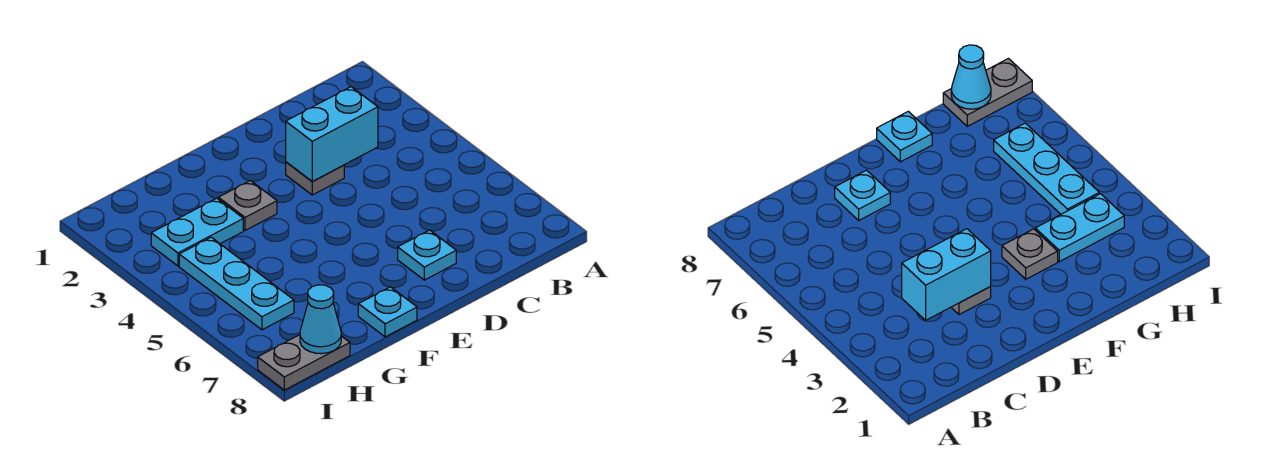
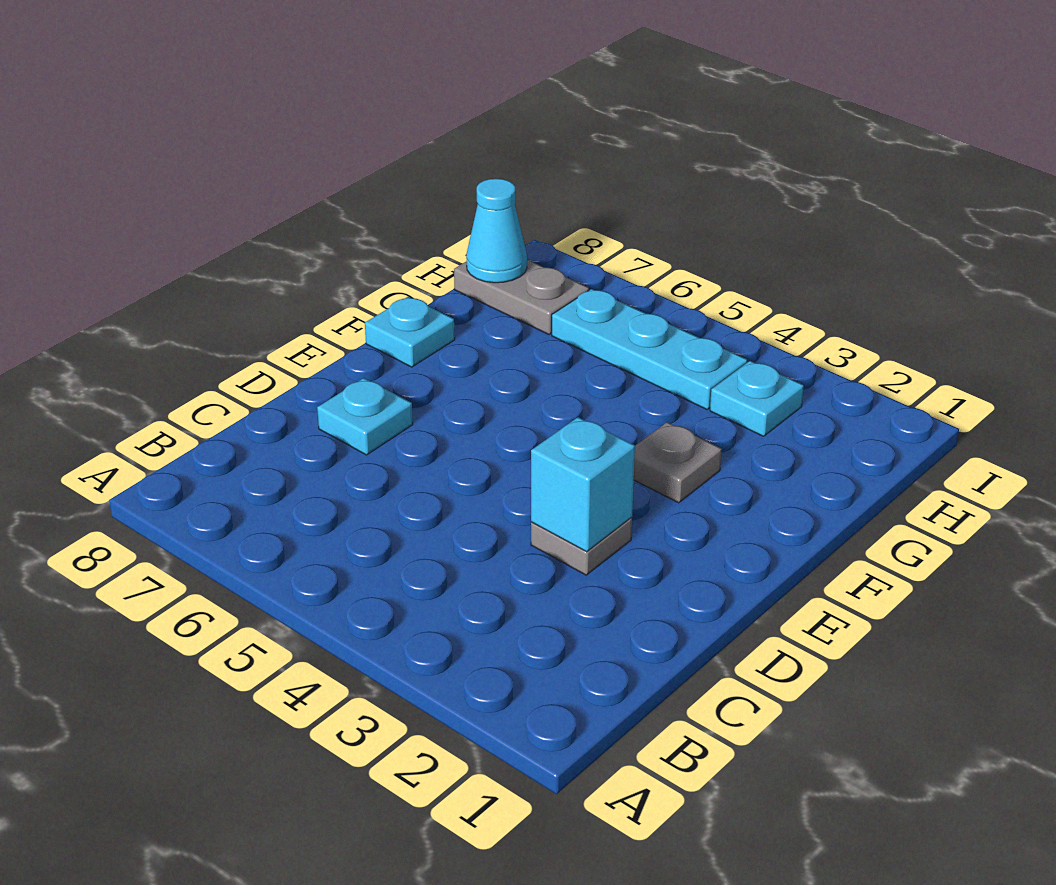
cyan 1x2 brick [286,87,378,182] -> cyan 1x1 brick [531,417,635,552]
cyan 1x2 plate [151,198,243,266] -> cyan 1x1 plate [710,361,804,436]
grey 1x2 plate [258,335,350,390] -> grey 1x2 plate turned to [454,260,589,334]

